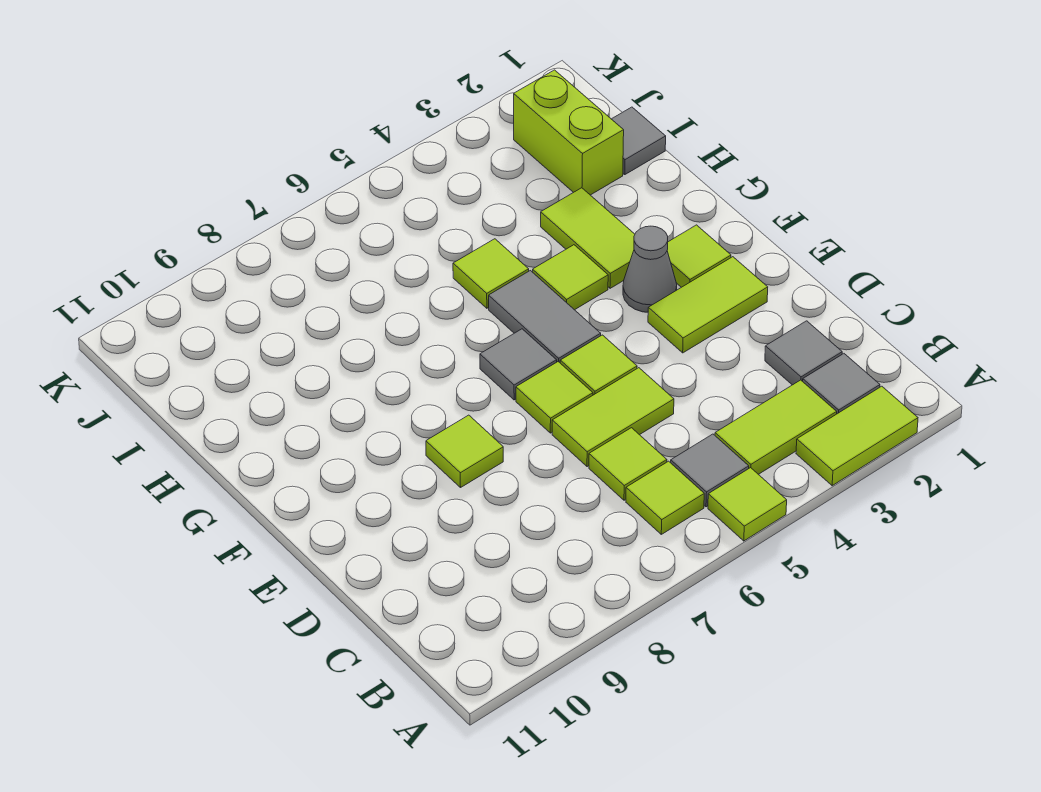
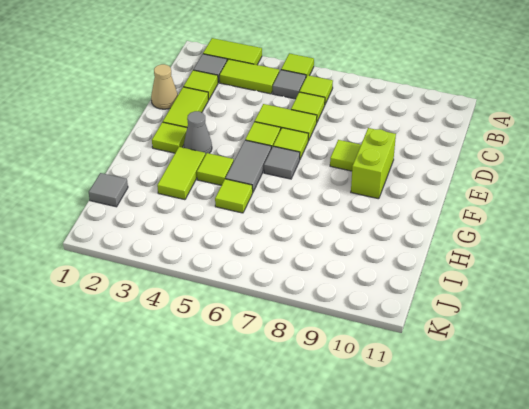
grey 1x1 tile [765,321,842,385] -> lime 1x1 tile [183,70,218,99]
none -> tan 1x1 cone [151,64,178,109]
lime 1x2 tile [648,257,768,353] -> lime 1x2 tile turned to [163,87,209,127]
lime 1x2 brick [514,70,624,195] -> lime 1x2 brick moved to [351,128,396,199]

